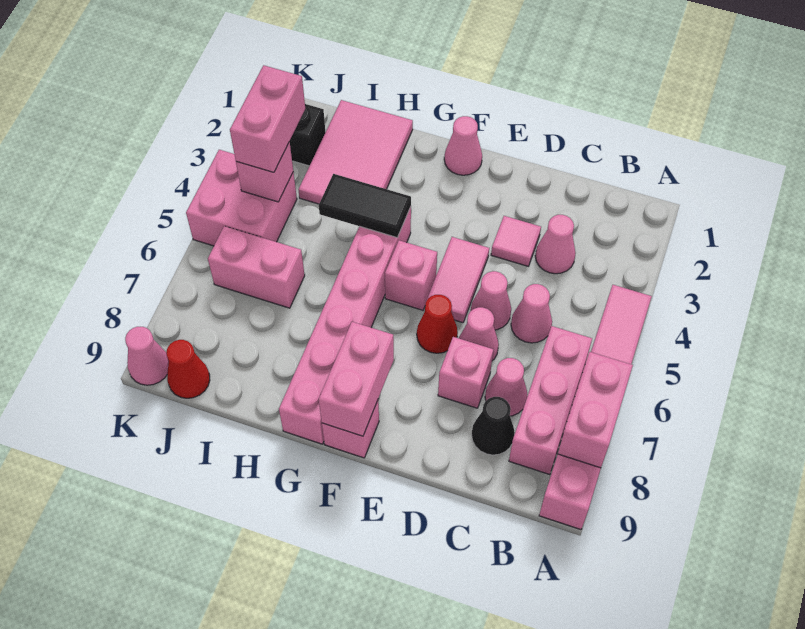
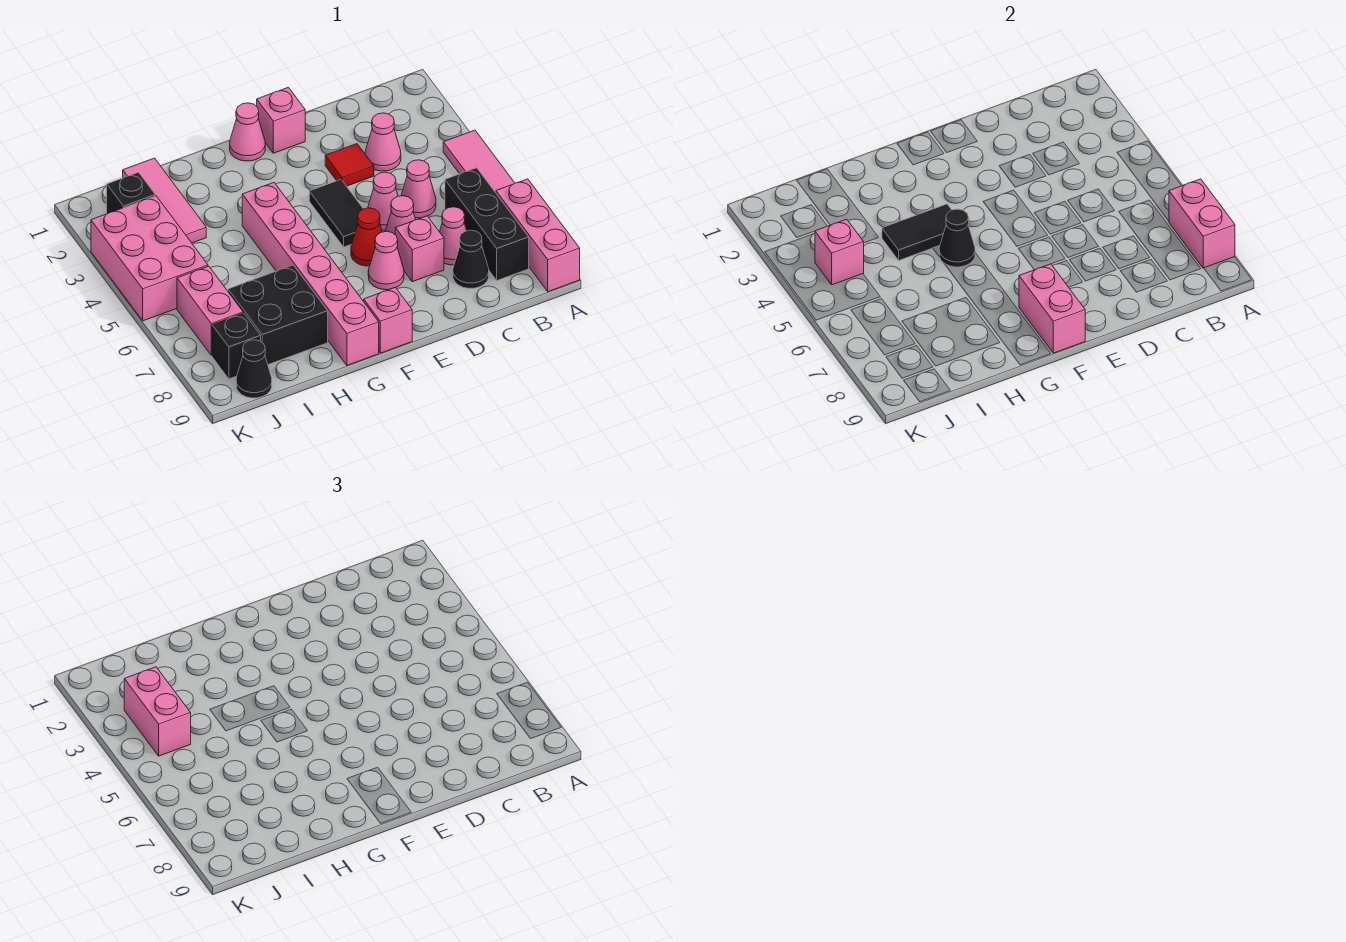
pink 1x3 brick [509,326,592,475] -> black 1x3 brick [445,168,529,280]
pink 1x1 tile [491,216,541,266] -> red 1x1 tile [325,144,374,186]
pink 1x2 tile [425,237,489,323] -> black 1x2 tile [309,180,363,247]
pink 1x1 brick [385,240,437,310] -> pink 1x1 brick moved to [257,87,305,153]
none -> black 1x1 cone [939,209,975,267]
pink 2x3 tile [298,100,413,204] -> pink 1x3 tile [123,158,206,243]
none -> black 2x2 brick [228,265,328,365]
pink 1x2 brick [208,226,305,308] -> pink 1x2 brick turned to [177,266,243,355]
pink 2x2 brick [186,150,297,246] -> pink 2x3 brick [91,196,208,321]
none -> black 1x1 brick [212,313,261,379]
red 1x1 cone [166,340,210,398] -> black 1x1 cone [236,340,272,398]
pink 1x1 cone [125,327,169,385] -> pink 1x1 cone moved to [368,231,404,290]

